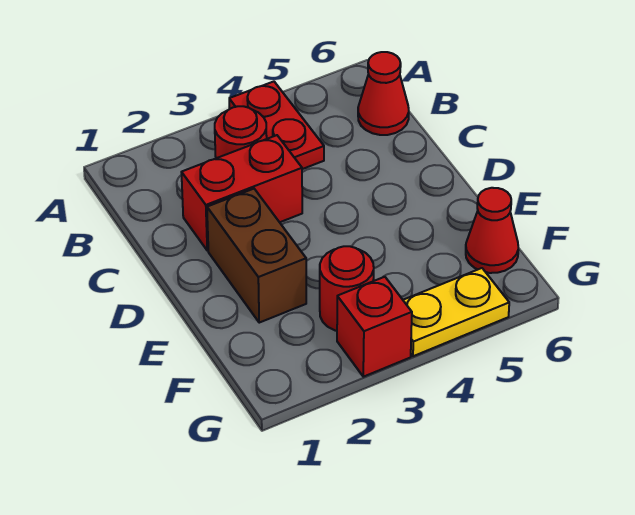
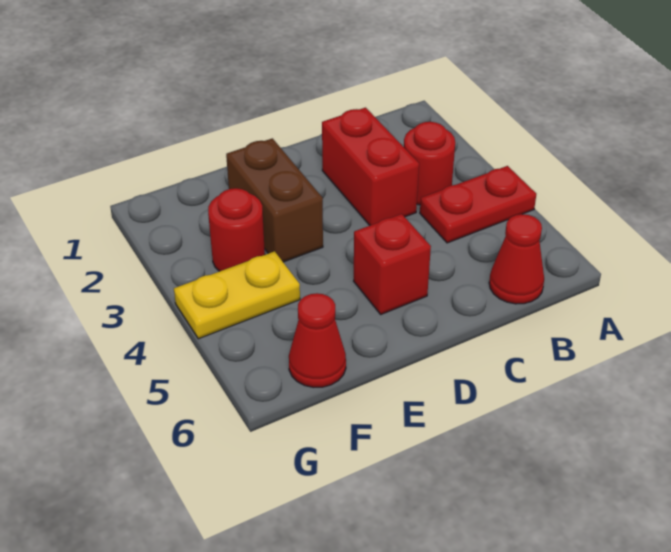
brown 1x2 brick [207,189,306,323] -> brown 1x2 brick turned to [226,138,323,262]
red 1x1 brick [337,277,412,377] -> red 1x1 brick moved to [354,214,431,314]
yellow 1x2 plate [403,268,509,356] -> yellow 1x2 plate turned to [174,251,300,339]

